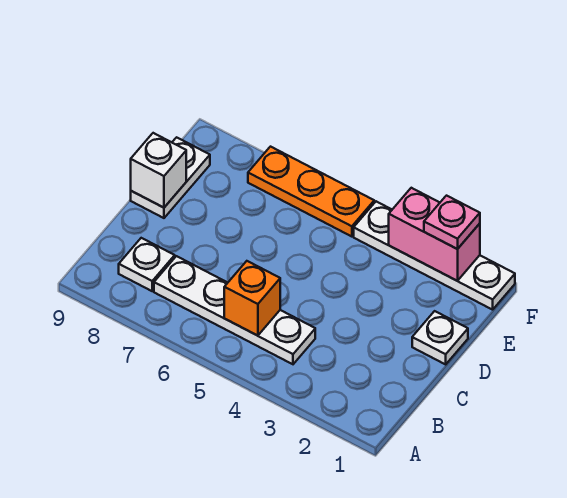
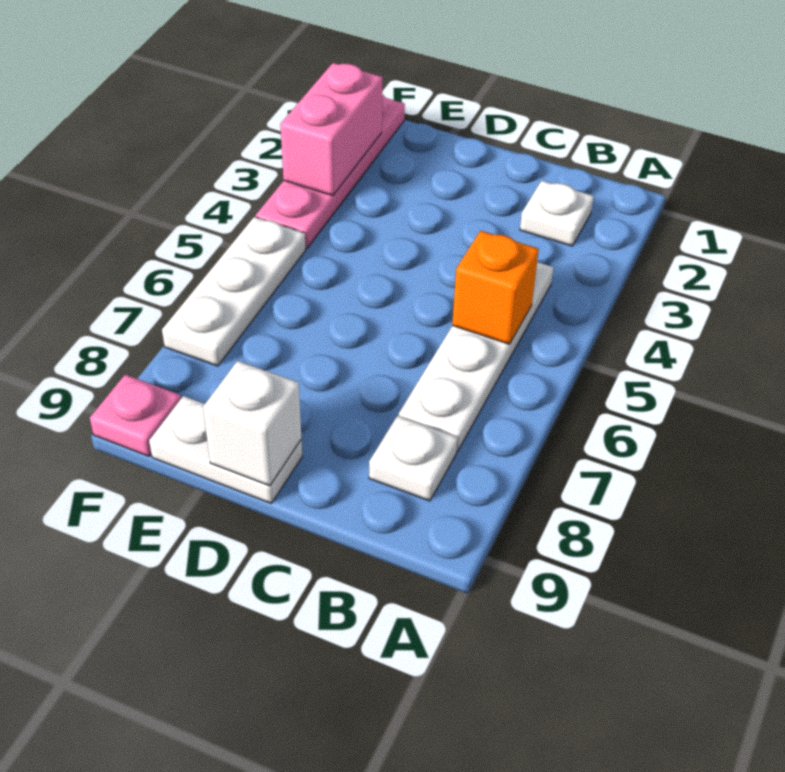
white 1x1 plate [412,311,468,364] -> white 1x1 plate moved to [520,181,594,246]
white 1x4 plate [354,201,515,310] -> pink 1x4 plate [256,95,405,249]
pink 1x1 plate [424,196,480,249] -> pink 1x1 plate moved to [90,375,181,456]
orange 1x3 plate [248,147,374,237] -> white 1x3 plate [162,217,306,366]

